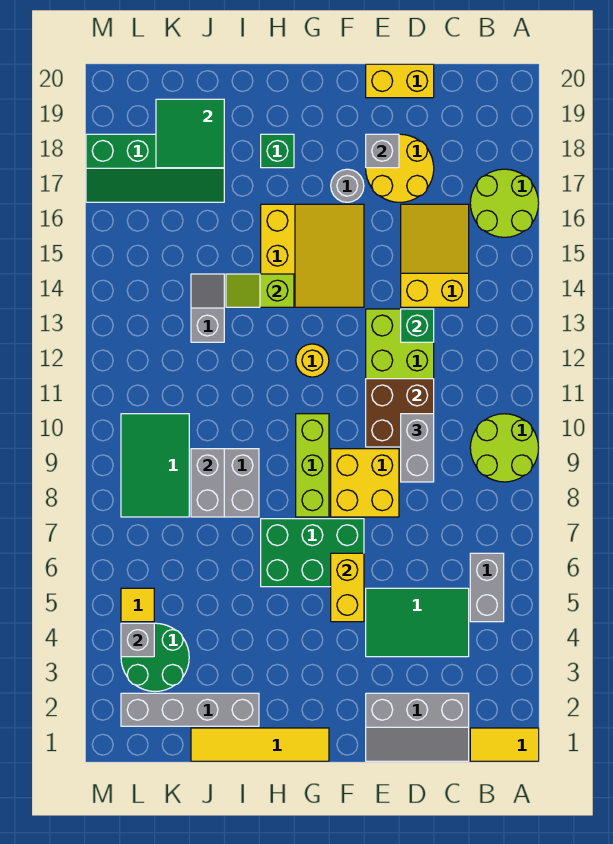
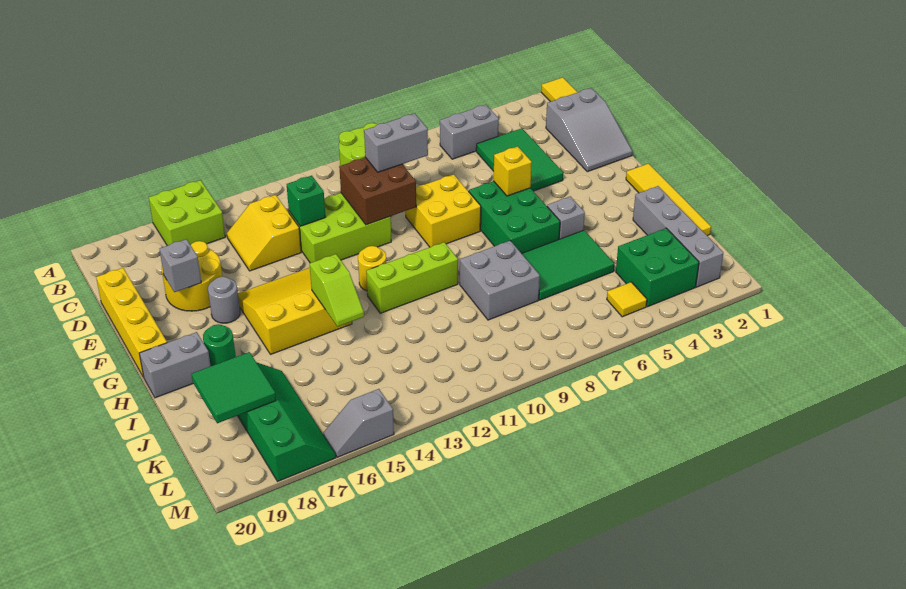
lime 2x2 round brick [470,169,539,237] -> lime 2x2 brick [149,180,225,246]
grey 2x3 slope [366,693,469,761] -> grey 2x3 slope turned to [546,88,632,172]
yellow 2x3 slope [401,204,469,307] -> yellow 2x2 slope [227,195,301,271]
yellow 1x2 brick [366,64,434,98] -> yellow 1x4 brick [96,268,167,377]
yellow 1x2 brick [331,553,364,622] -> yellow 1x1 brick [494,146,532,196]
lime 1x3 brick [296,414,329,517] -> lime 1x3 brick moved to [366,242,458,313]
green 1x1 brick [261,134,294,168] -> green 1x1 round brick [203,324,236,366]
grey 1x2 brick [191,449,224,517] -> grey 1x2 brick moved to [139,332,210,398]
grey 1x2 slope [191,274,224,342] -> grey 1x2 slope moved to [324,389,394,457]
green 2x2 round brick [121,623,189,692] -> green 2x2 brick [616,228,699,307]
green 2x3 tile [121,414,189,517] -> green 2x3 tile moved to [522,230,615,300]
grey 1x1 brick [121,623,154,657] -> grey 1x1 brick moved to [547,196,585,239]

